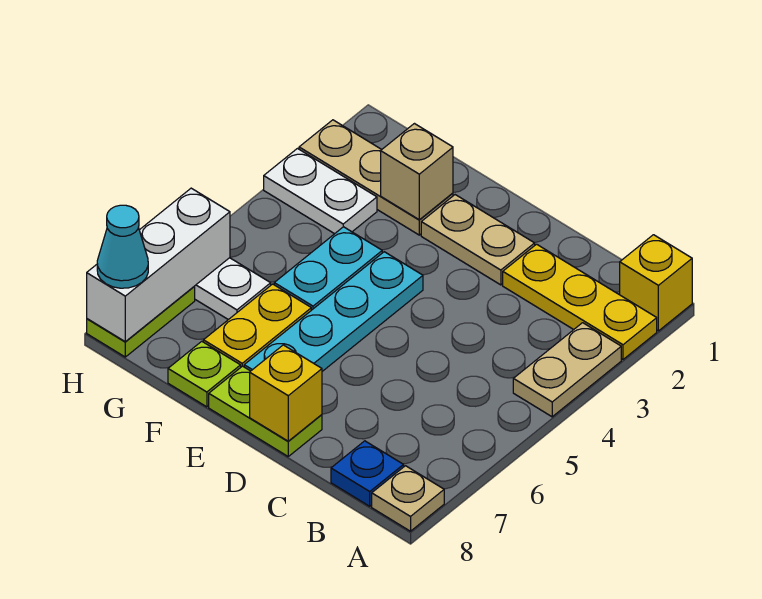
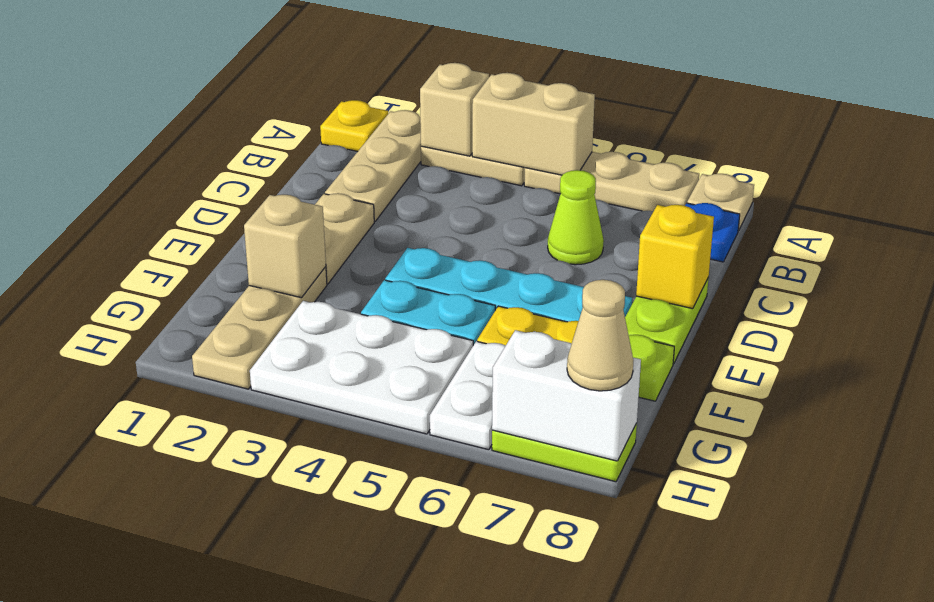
yellow 1x1 brick [620,235,692,331] -> yellow 1x1 plate [320,100,388,152]
yellow 1x3 plate [503,244,657,359] -> tan 1x3 plate [325,110,421,221]
none -> tan 1x1 brick [420,63,489,156]
none -> tan 1x2 brick [472,73,595,175]
none -> tan 1x3 plate [524,152,699,211]
none -> lime 1x1 cone [548,170,604,265]
white 1x2 plate [264,149,377,234] -> white 2x3 plate [250,301,473,434]
white 1x3 brick [87,188,230,342] -> white 1x2 brick [492,330,641,461]
cyan 1x1 cone [97,205,148,288] -> tan 1x1 cone [567,280,634,391]

